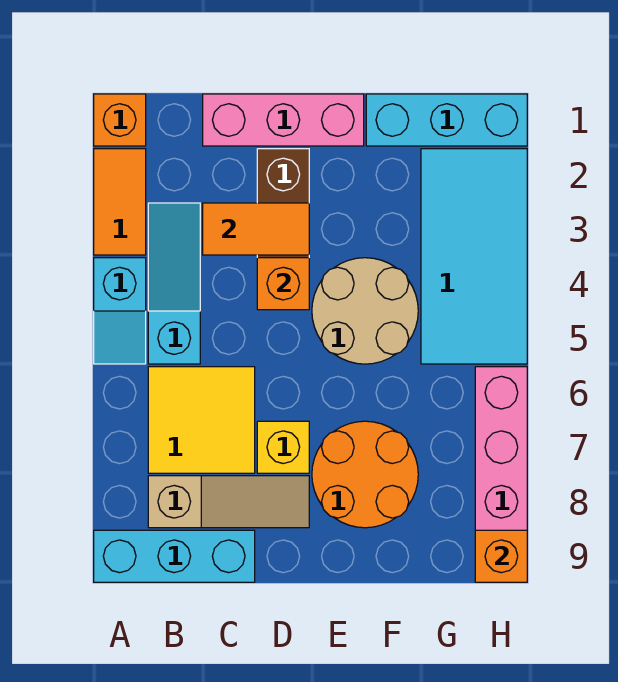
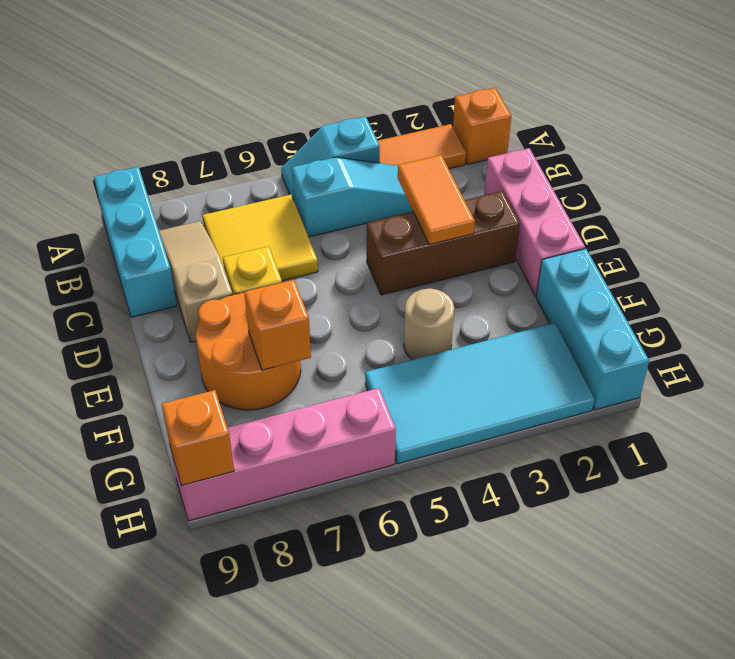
tan 1x3 slope [148,476,309,528] -> tan 1x3 slope turned to [159,221,233,342]
orange 1x1 brick [257,258,309,310] -> orange 1x1 brick moved to [244,280,311,370]
tan 2x2 round brick [312,258,418,364] -> tan 1x1 round brick [404,288,454,360]

